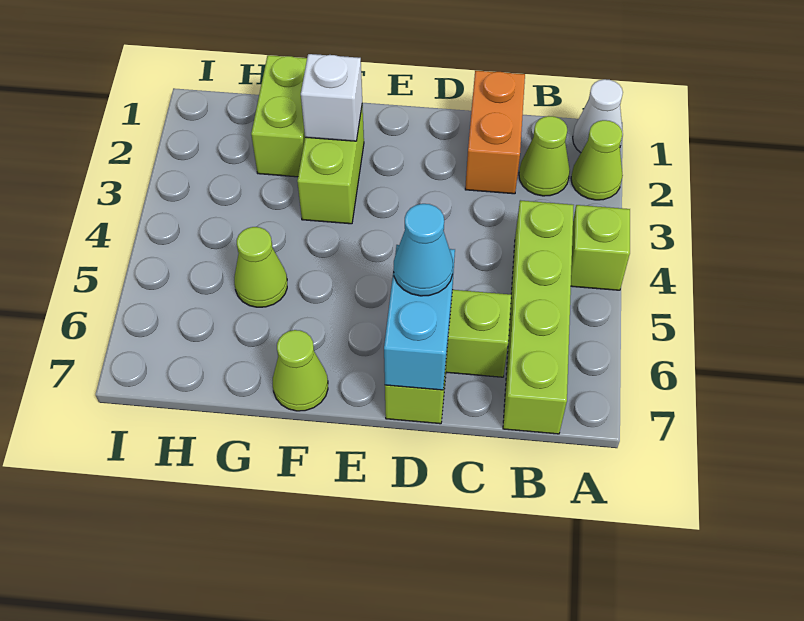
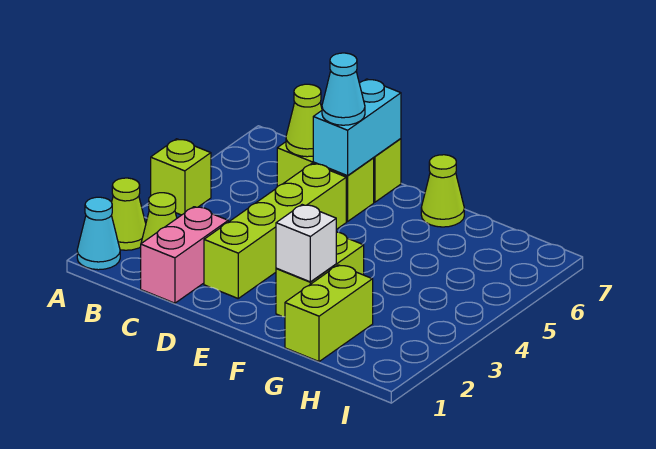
white 1x1 cone [573,79,623,153] -> cyan 1x1 cone [77,197,120,270]
lime 1x4 brick [503,200,574,434] -> lime 1x4 brick moved to [204,163,346,298]
orange 1x2 brick [465,71,525,194] -> pink 1x2 brick [141,207,228,303]
lime 1x1 cone [234,227,287,307] -> lime 1x1 cone moved to [286,84,322,157]

